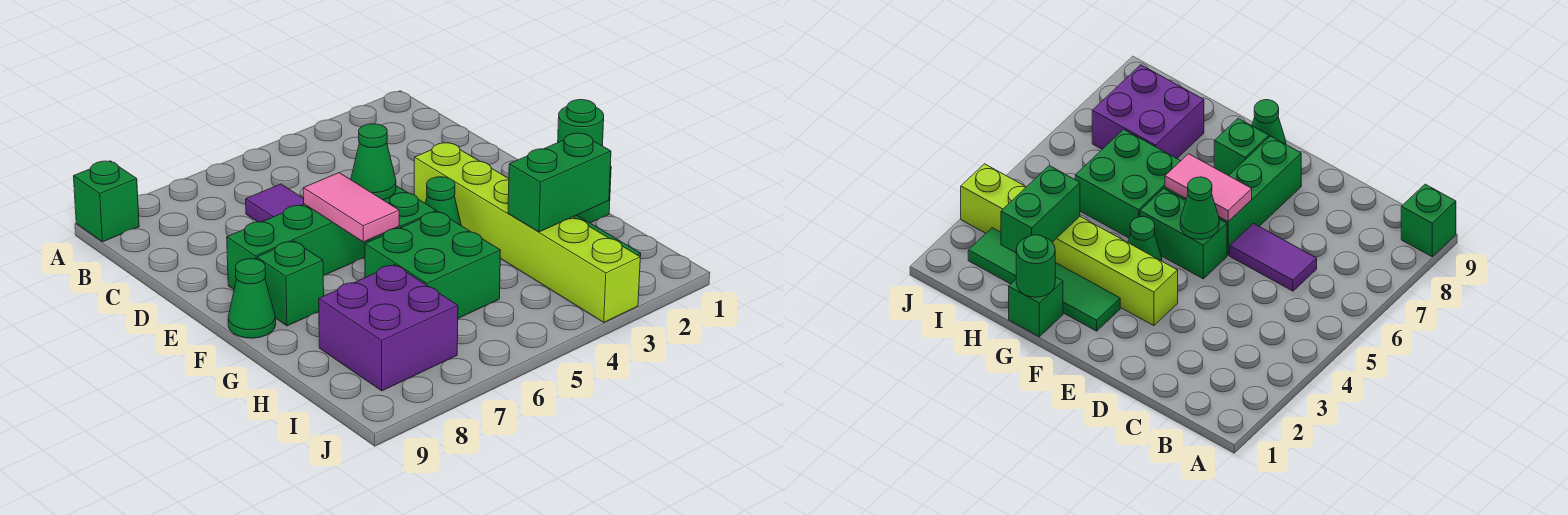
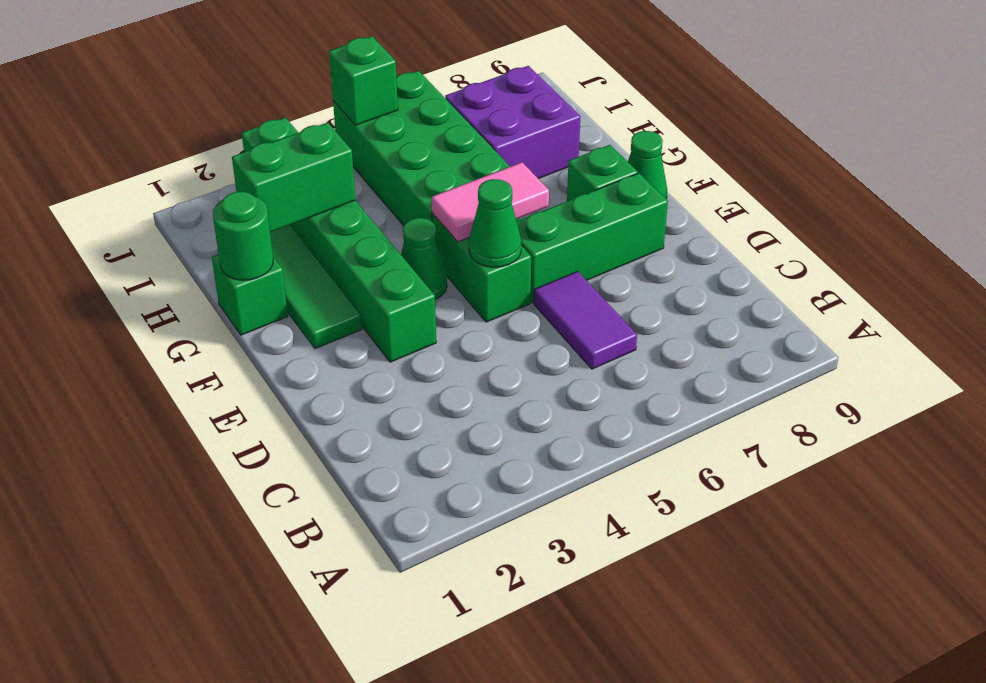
green 1x1 brick [74,161,139,242] -> green 1x1 brick moved to [329,36,398,125]
lime 1x6 brick [414,143,640,322] -> green 1x6 brick [242,117,436,362]
pink 1x2 tile [303,173,399,242] -> pink 1x2 tile turned to [432,162,549,242]
green 2x2 brick [365,212,501,318] -> green 2x4 brick [333,71,520,226]

